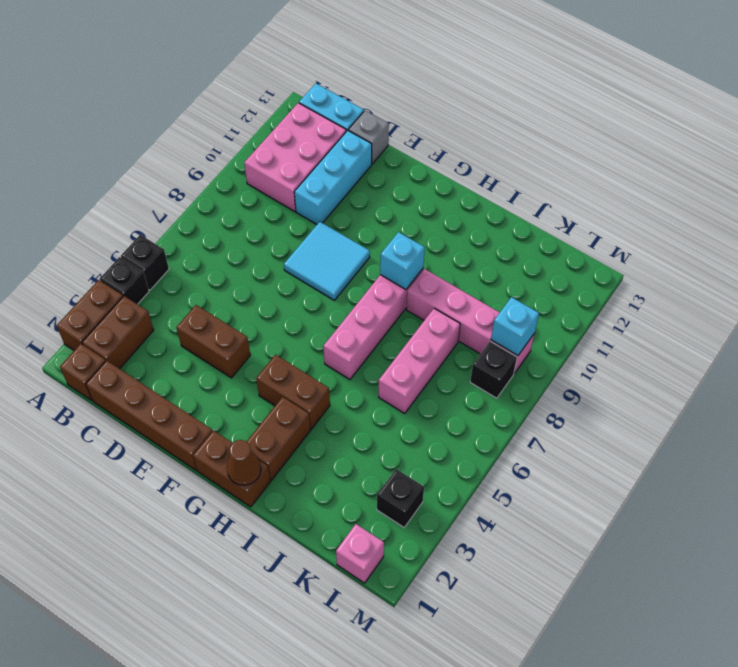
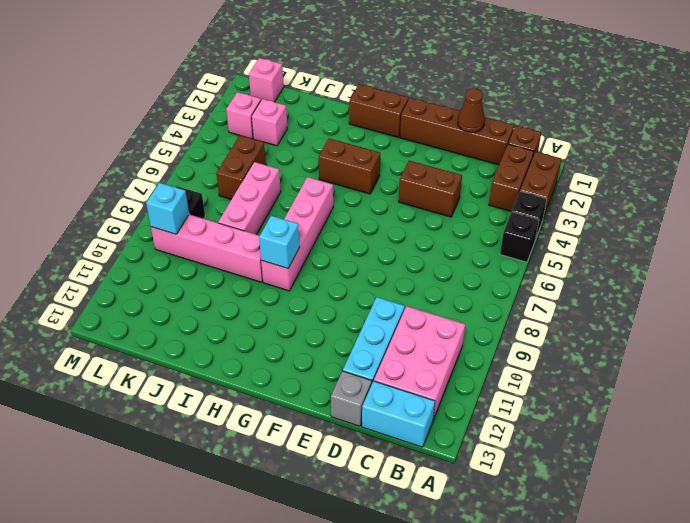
cyan 2x2 tile [284,222,370,300] -> none
brown 1x1 cone [227,440,261,485] -> brown 1x1 cone moved to [458,89,485,133]
brown 1x2 brick [247,397,311,480] -> brown 1x2 brick moved to [216,135,266,200]
none -> pink 1x1 brick [252,99,287,146]
black 1x1 brick [377,469,424,527] -> pink 1x1 brick [226,92,261,139]

